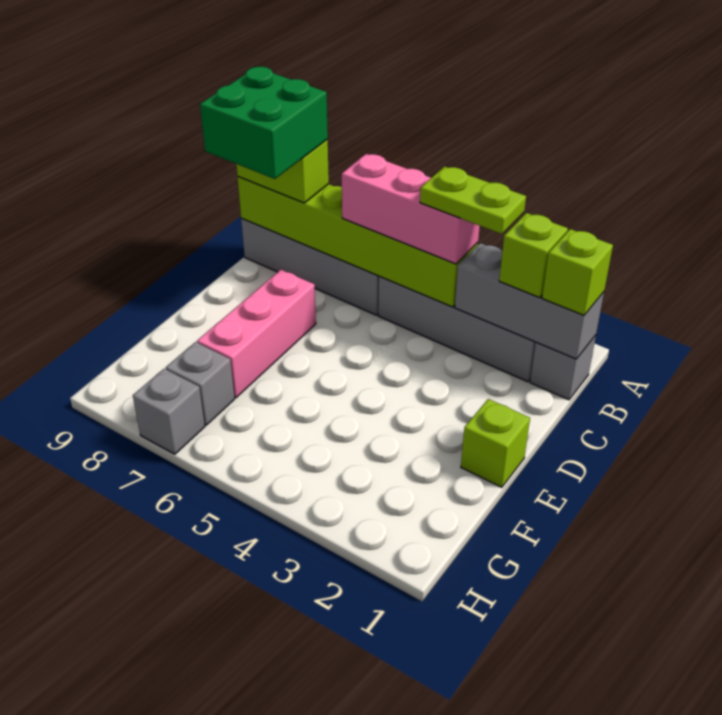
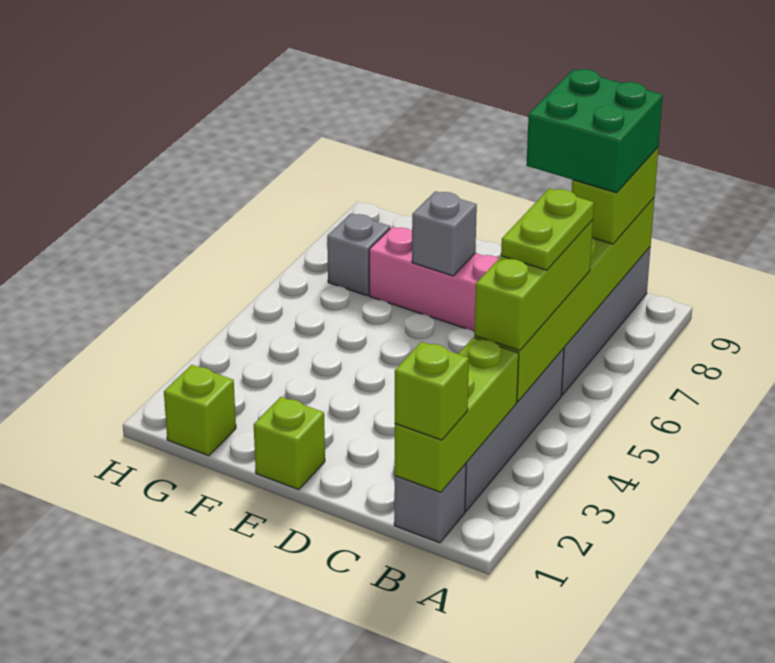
grey 1x3 brick [455,243,604,359] -> lime 1x3 brick [395,338,519,492]
lime 1x1 brick [499,213,568,298] -> lime 1x1 brick moved to [164,365,236,456]
lime 1x2 plate [420,166,526,234] -> lime 1x2 plate moved to [501,189,594,270]
pink 1x3 brick [342,154,480,264] -> lime 1x3 brick [474,220,593,351]
grey 1x1 brick [133,369,205,454] -> grey 1x1 brick moved to [412,191,477,276]

